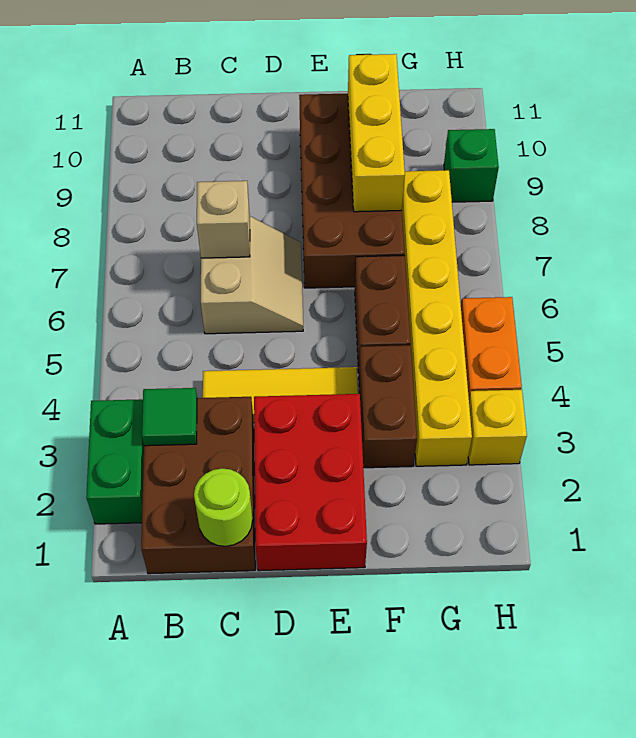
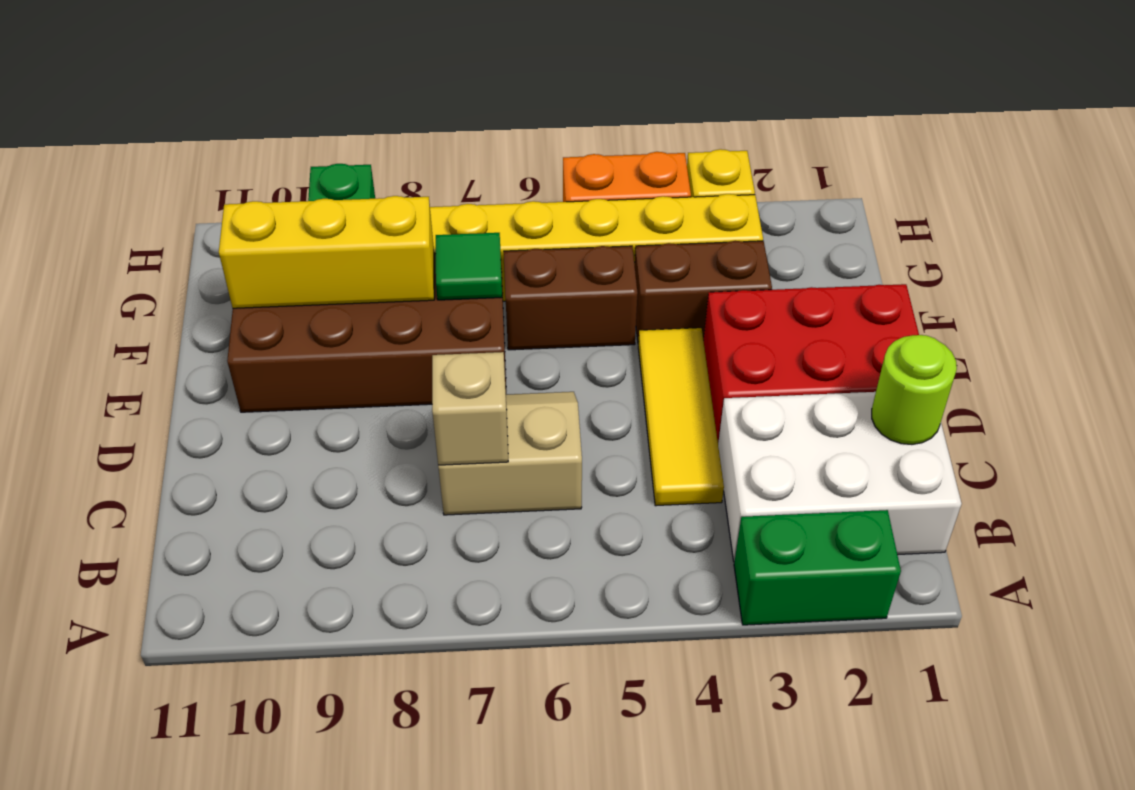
brown 2x3 brick [141,397,255,574] -> white 2x3 brick [718,392,962,562]
green 1x1 tile [142,388,197,446] -> green 1x1 tile moved to [436,233,502,300]

